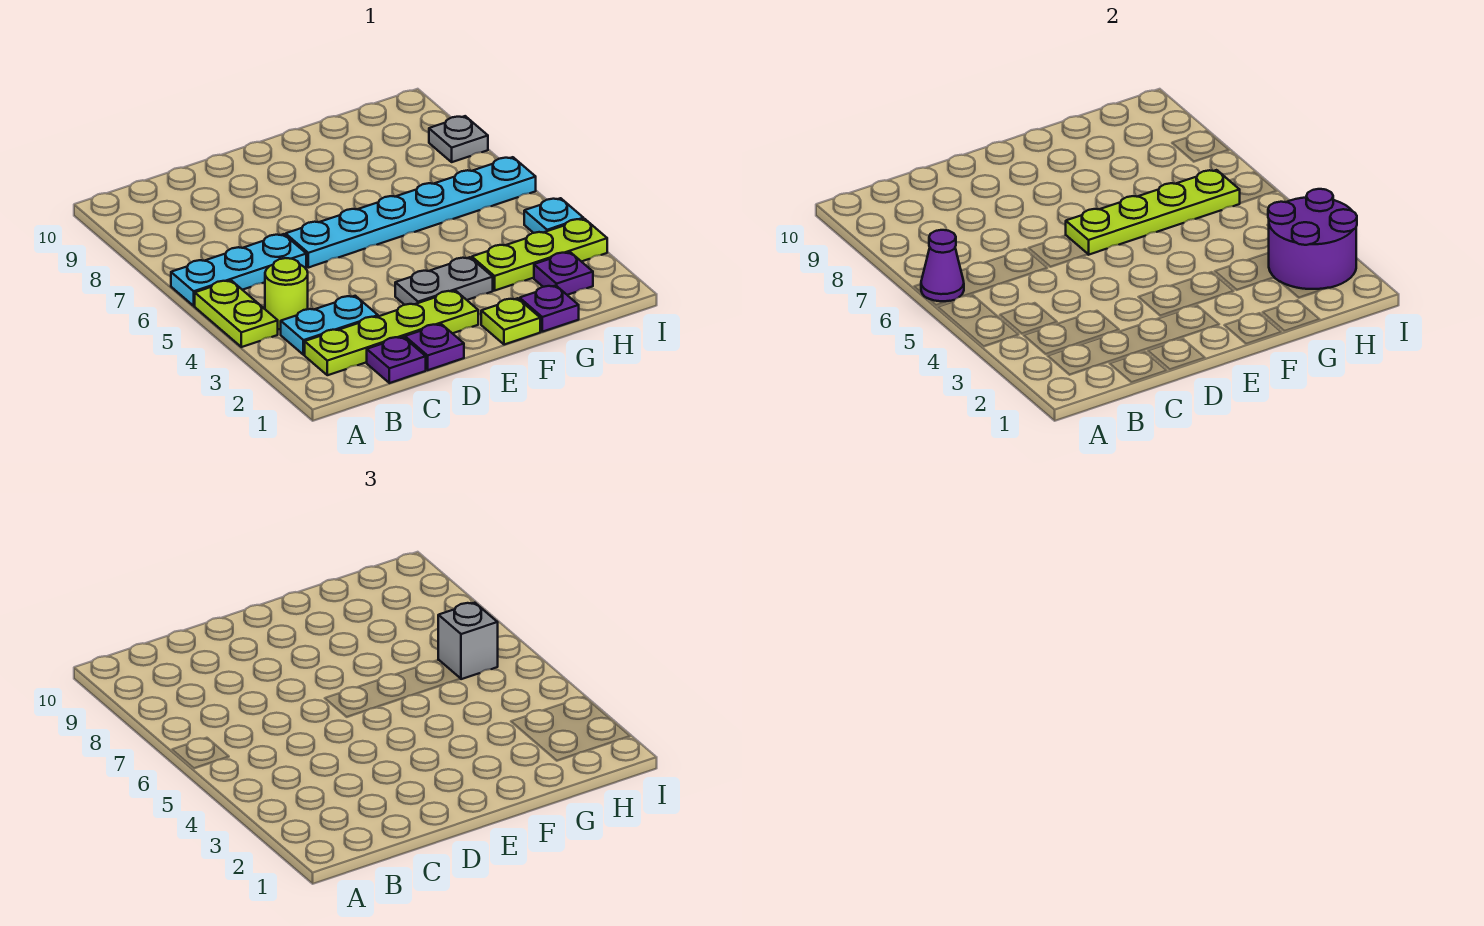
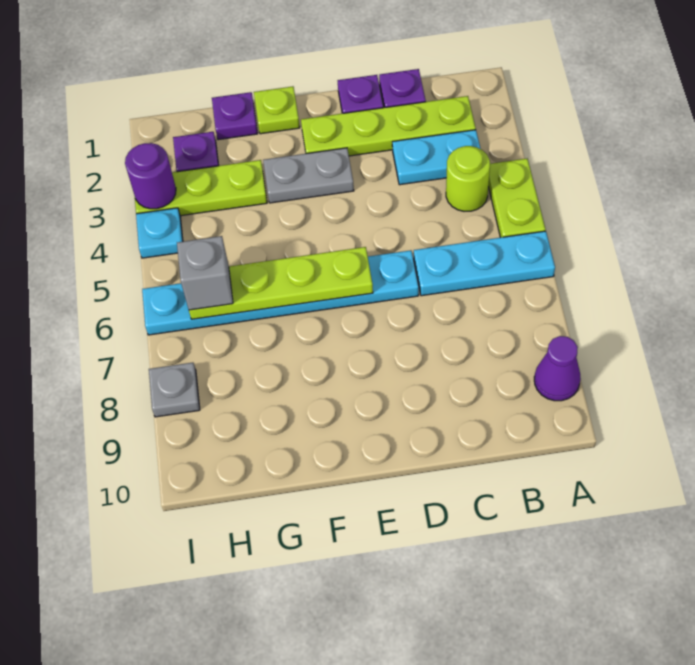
purple 1x1 cone [921,230,964,301] -> purple 1x1 cone moved to [534,336,581,401]
purple 2x2 round brick [1268,189,1357,289] -> purple 1x1 round brick [125,143,176,209]

